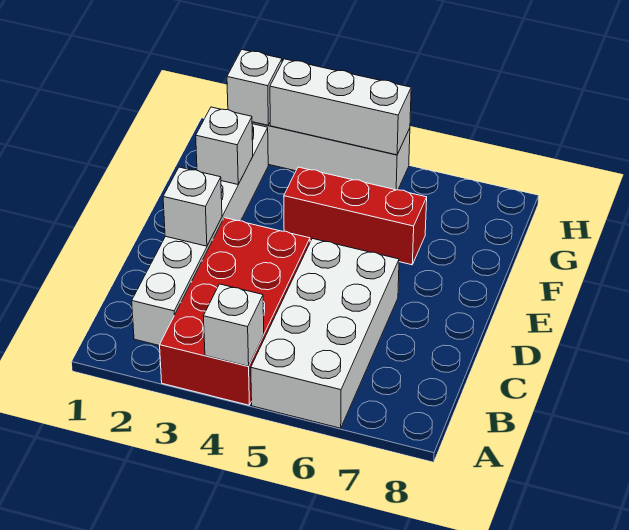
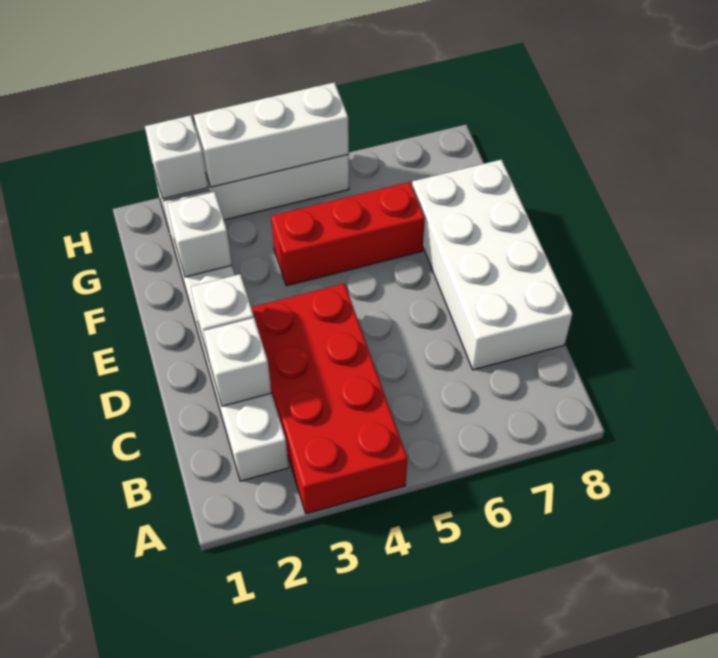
white 1x1 brick [204,284,264,366] -> white 1x1 brick moved to [203,318,272,406]
white 2x4 brick [251,238,399,428] -> white 2x4 brick moved to [412,159,572,370]

